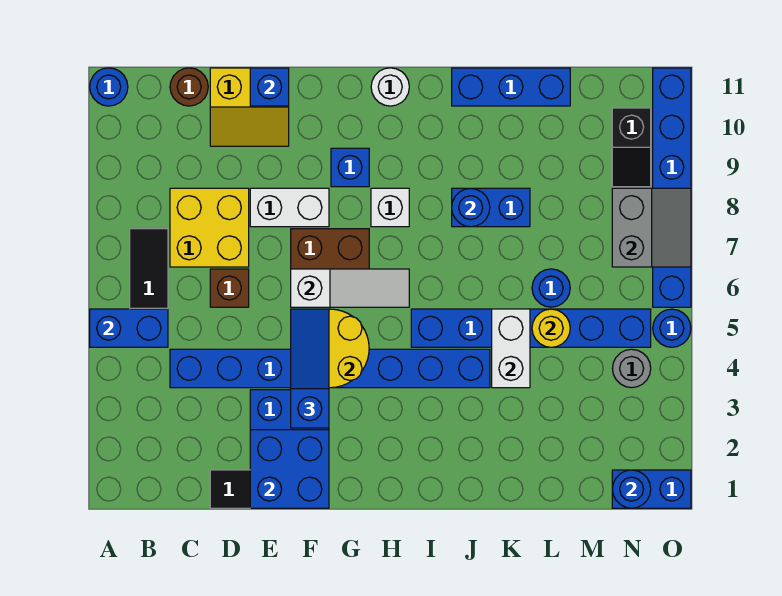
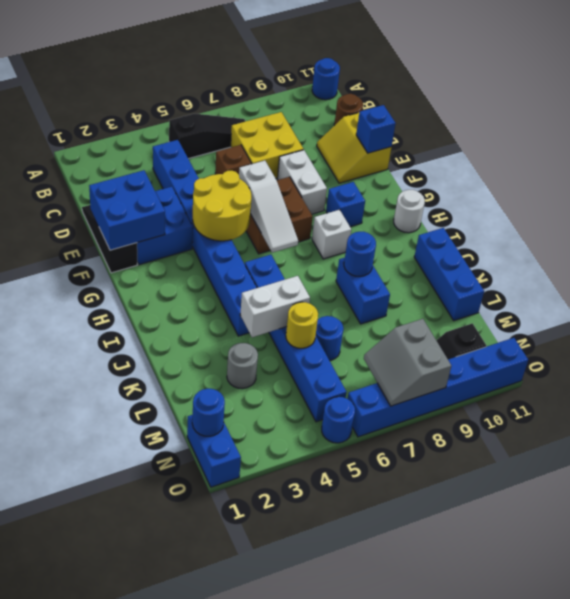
blue 1x2 brick [90,309,168,347] -> none
blue 1x3 slope [291,309,329,428] -> none
grey 1x1 round brick [613,349,651,388] -> grey 1x1 round brick moved to [227,343,258,389]
grey 2x2 slope [612,188,691,267] -> grey 2x2 slope turned to [364,319,451,406]

